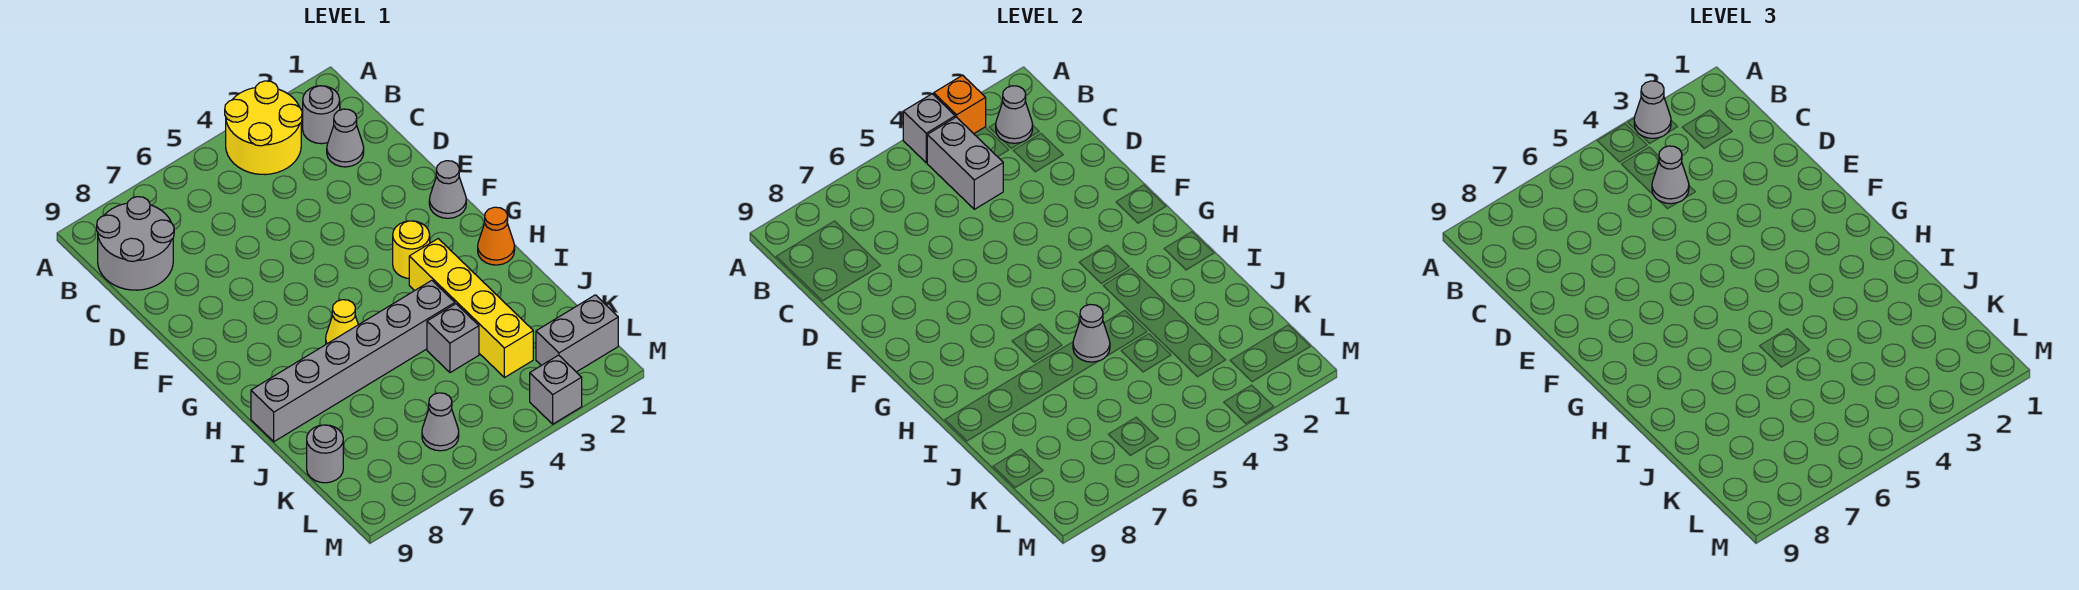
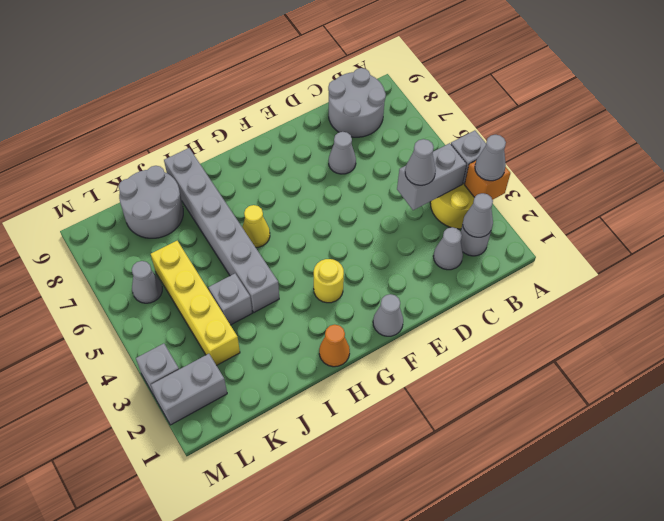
yellow 1x4 brick [409,239,533,378] -> yellow 1x4 brick turned to [151,241,240,365]
grey 1x1 cone [1073,305,1110,362] -> grey 1x1 cone moved to [329,132,356,174]
grey 1x1 round brick [307,425,343,483] -> grey 2x2 round brick [119,166,183,238]
grey 1x2 brick [536,295,618,372] -> grey 1x2 brick turned to [151,354,227,425]

